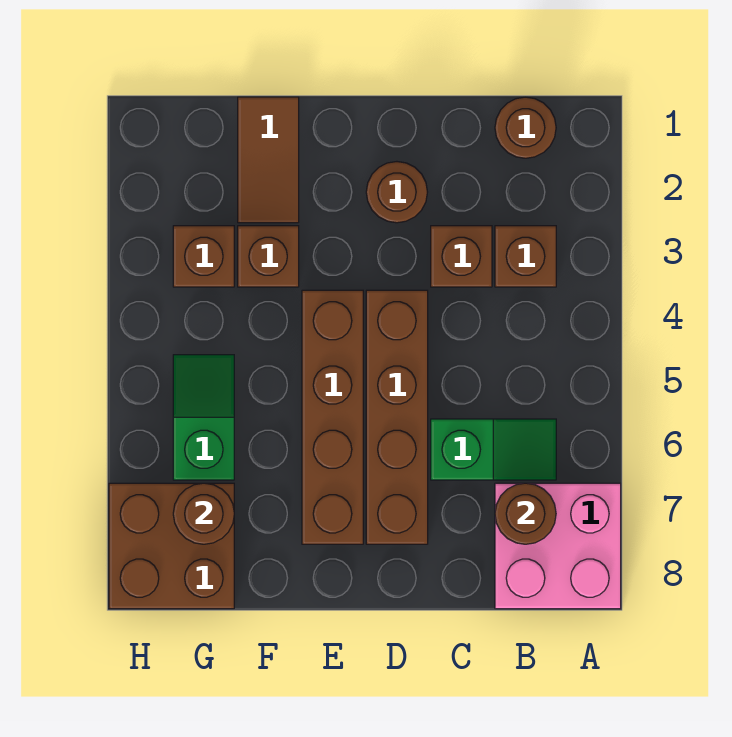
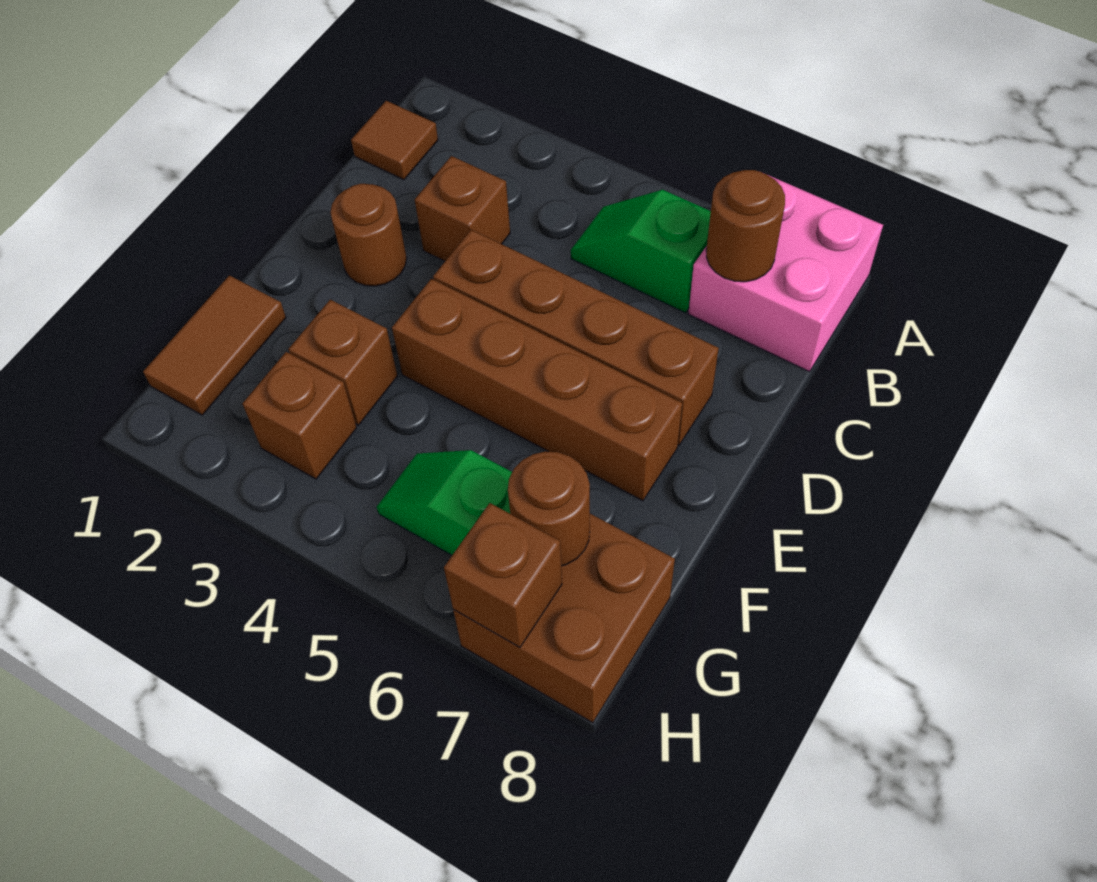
brown 1x1 round brick [495,97,556,158] -> brown 1x1 tile [351,101,438,180]
brown 1x1 brick [495,226,556,287] -> brown 1x1 brick moved to [444,503,562,647]
green 1x2 slope [431,419,556,480] -> green 1x2 slope turned to [571,190,711,313]
brown 1x2 tile [238,97,299,223] -> brown 1x2 tile turned to [143,275,286,415]

